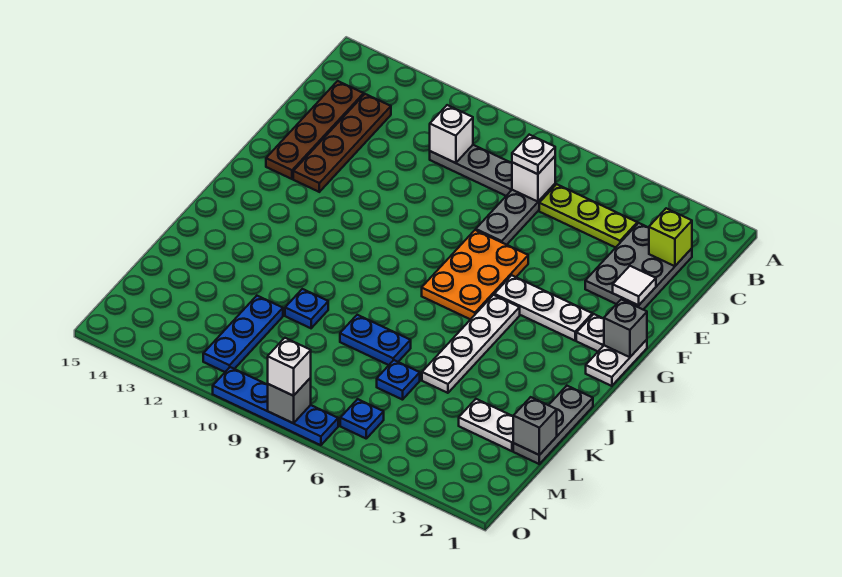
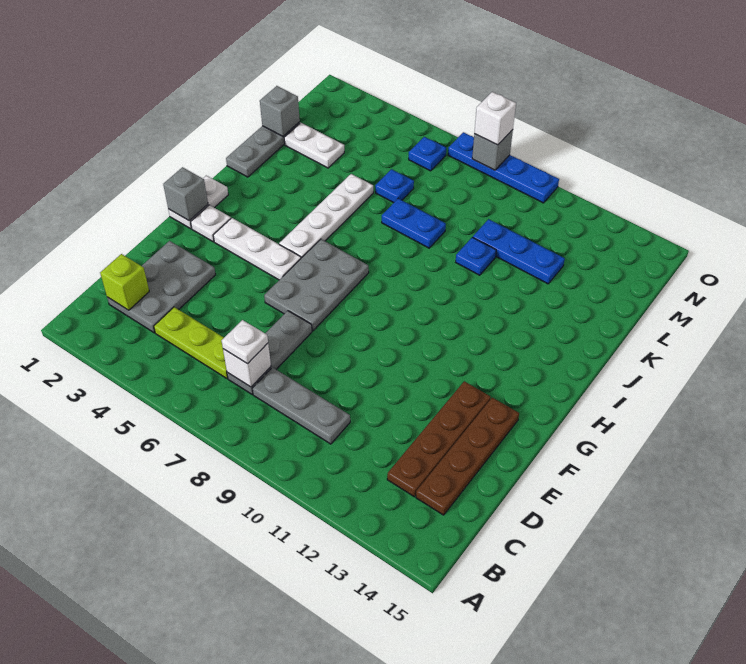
white 1x1 brick [430,105,473,163] -> none
white 1x1 tile [613,266,656,305] -> none
orange 2x3 plate [422,230,528,320] -> grey 2x3 plate [264,239,369,331]
blue 1x3 plate [203,296,283,372] -> blue 1x3 plate turned to [473,219,565,284]

